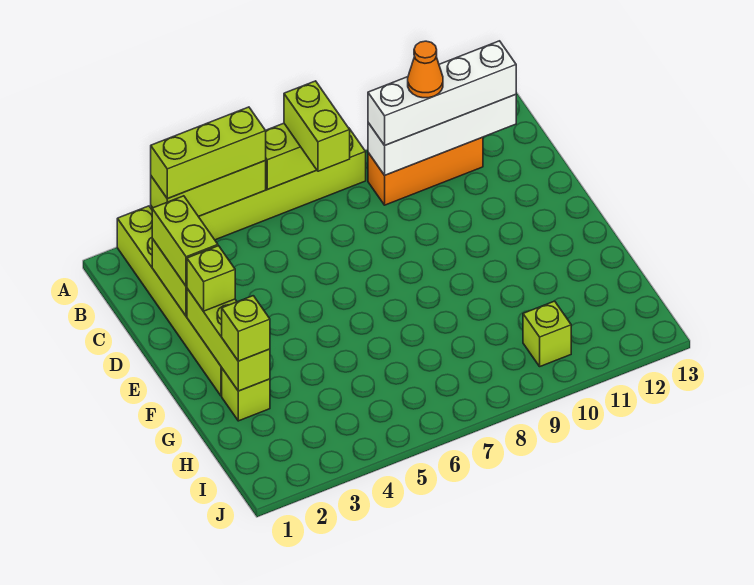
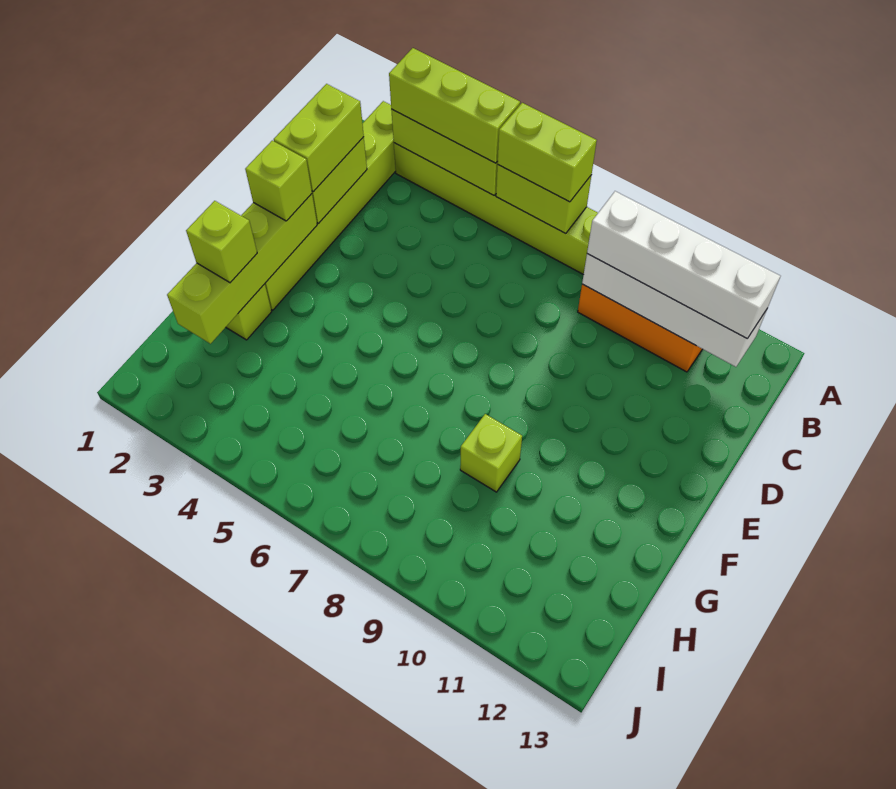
lime 1x2 brick [284,81,350,171] -> lime 1x2 brick turned to [497,103,597,202]
orange 1x1 cone [408,41,443,98] -> none
lime 1x3 brick [187,289,270,391] -> lime 1x4 brick [167,194,317,344]
lime 1x1 brick [523,301,571,366] -> lime 1x1 brick moved to [460,414,522,492]

